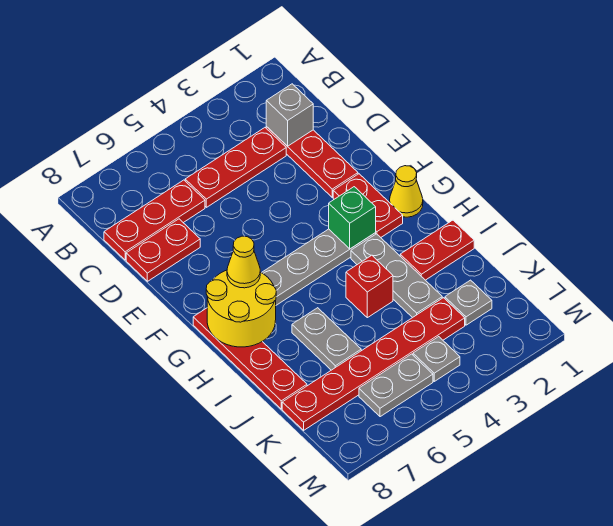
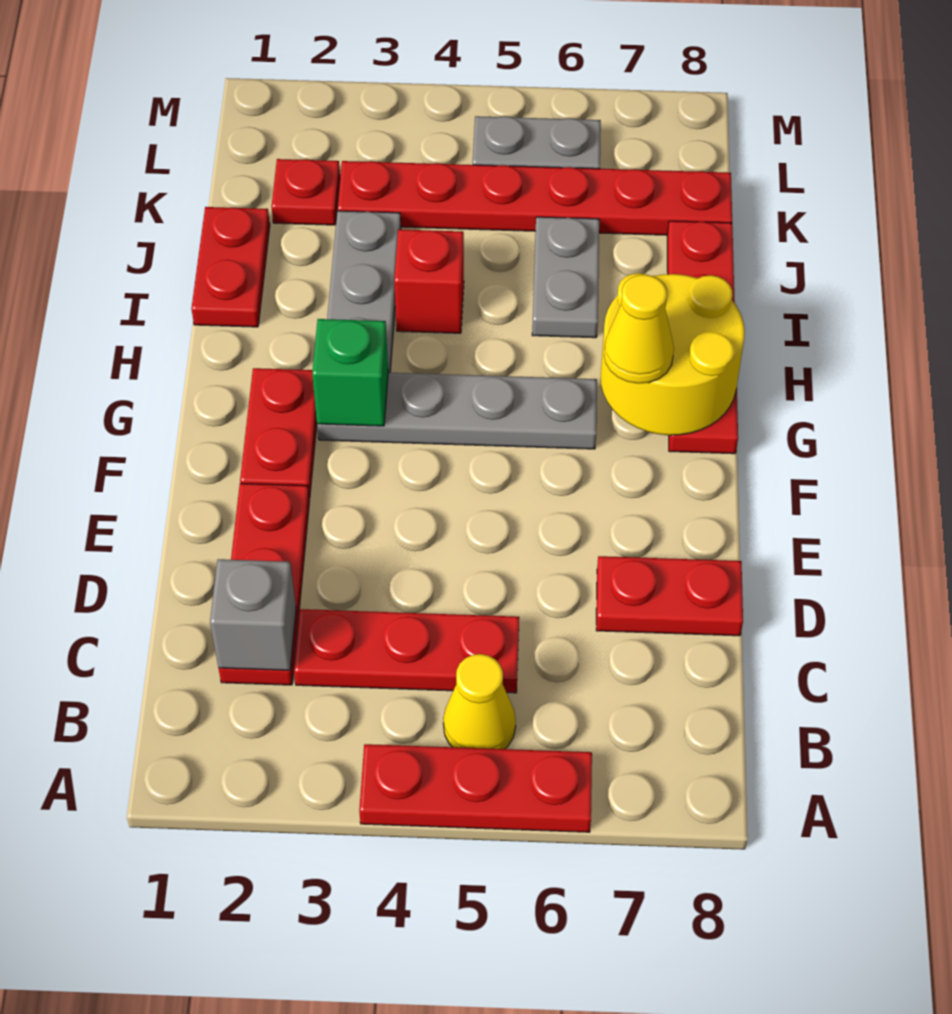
red 1x3 plate [104,180,205,260] -> red 1x3 plate moved to [359,744,592,832]
yellow 1x1 cone [390,166,423,217] -> yellow 1x1 cone moved to [443,654,516,749]
red 1x2 plate [400,220,474,280] -> red 1x2 plate turned to [191,207,270,327]
grey 1x1 plate [445,280,492,325] -> red 1x1 plate [271,159,340,225]
grey 1x1 plate [413,337,460,381] -> none

